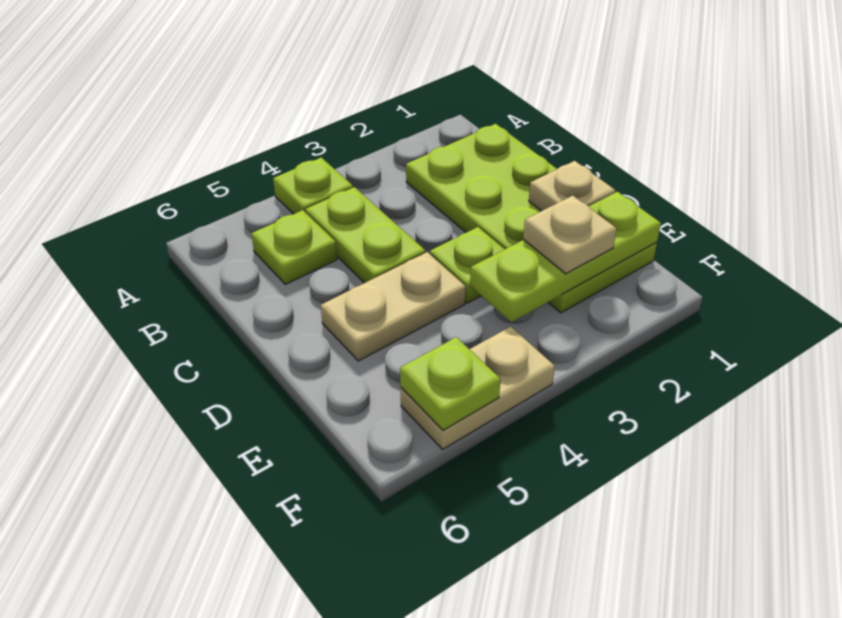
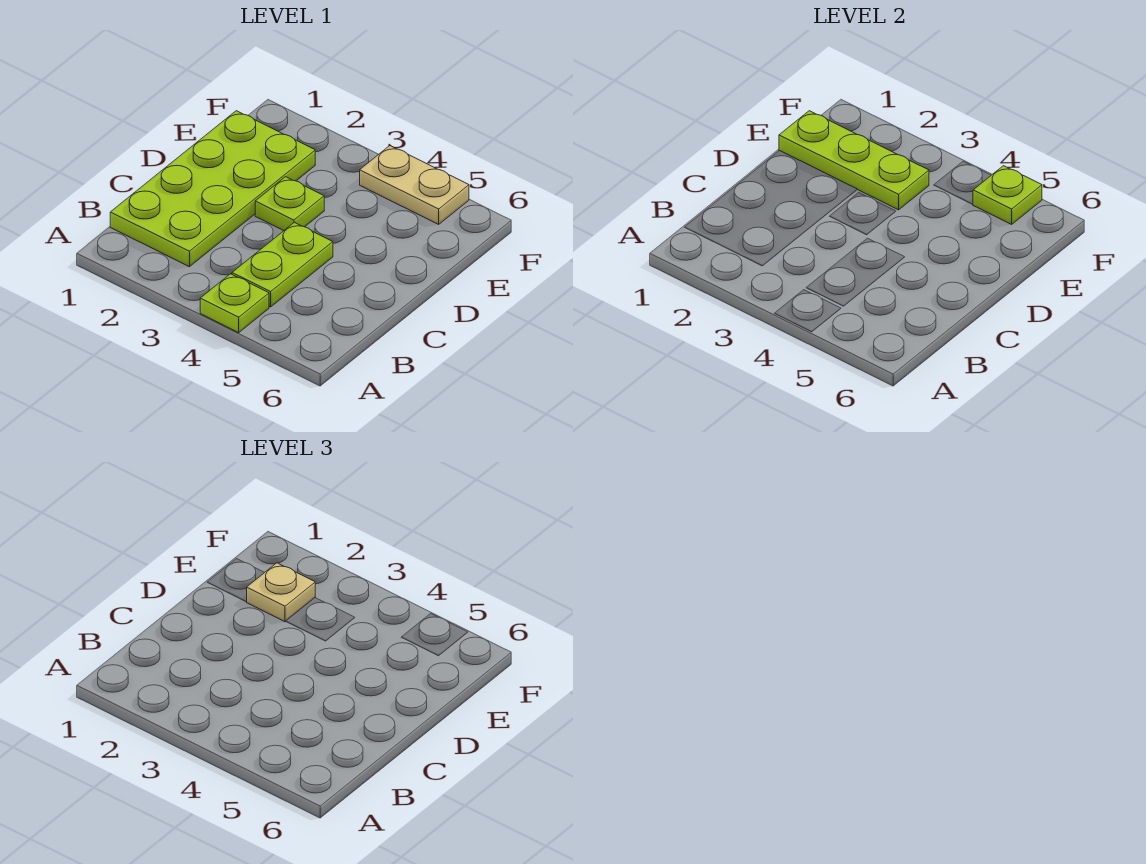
lime 1x1 plate [251,210,337,284] -> none
tan 1x1 plate [529,161,615,211] -> none
tan 1x2 plate [321,252,466,361] -> none

